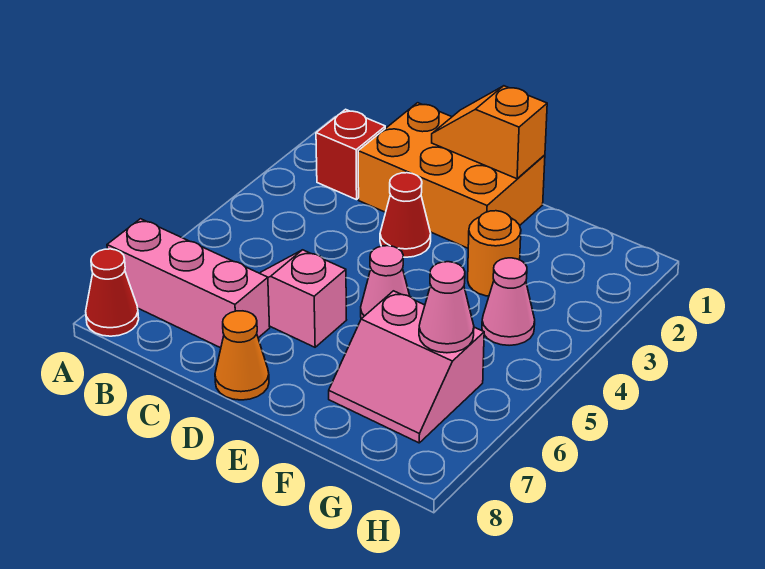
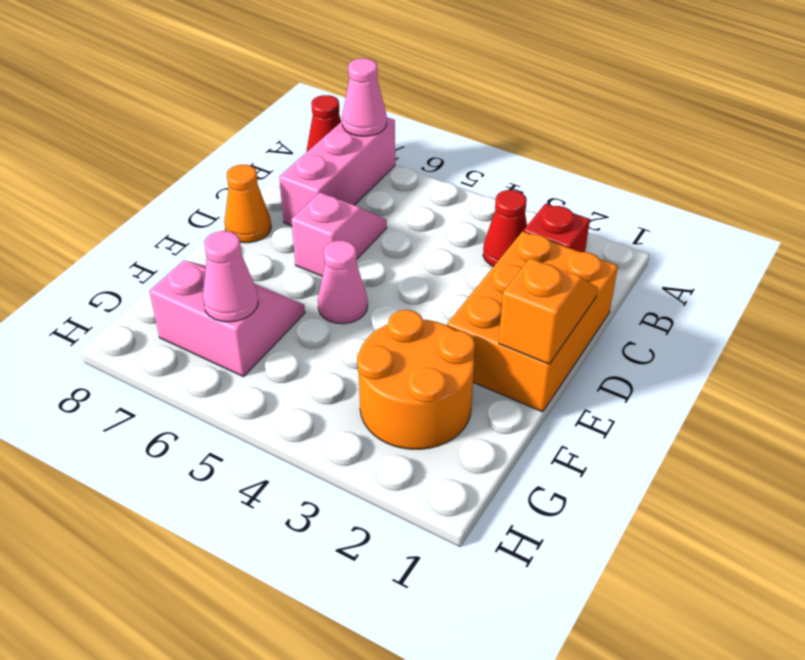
red 1x1 cone [380,173,431,257] -> red 1x1 cone moved to [483,190,527,267]
orange 1x1 round brick [468,211,521,296] -> orange 2x2 round brick [357,310,475,449]
pink 2x2 slope [329,291,484,443] -> pink 2x2 slope turned to [149,260,305,377]
pink 1x1 cone [482,258,535,345] -> pink 1x1 cone moved to [342,58,387,136]

